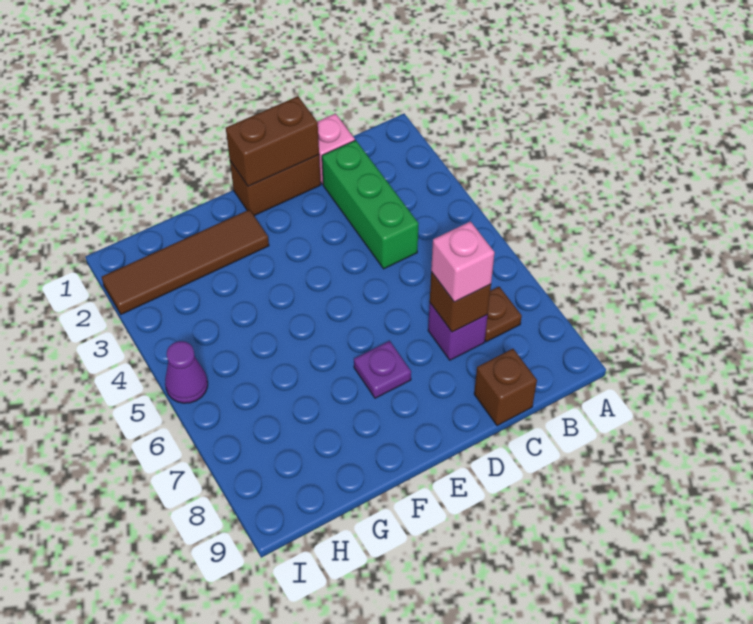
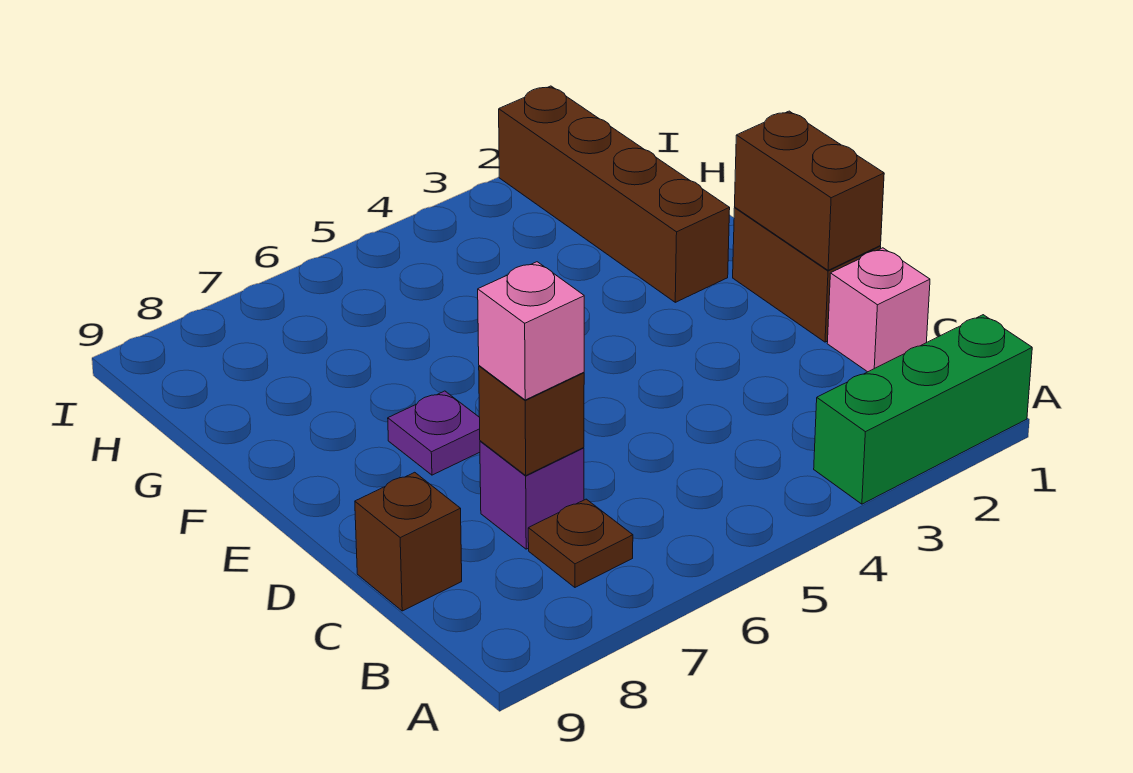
green 1x3 brick [322,140,419,269] -> green 1x3 brick moved to [814,315,1032,504]
brown 1x4 tile [102,210,269,314] -> brown 1x4 brick [499,86,730,302]
purple 1x1 cone [165,341,208,403] -> none

